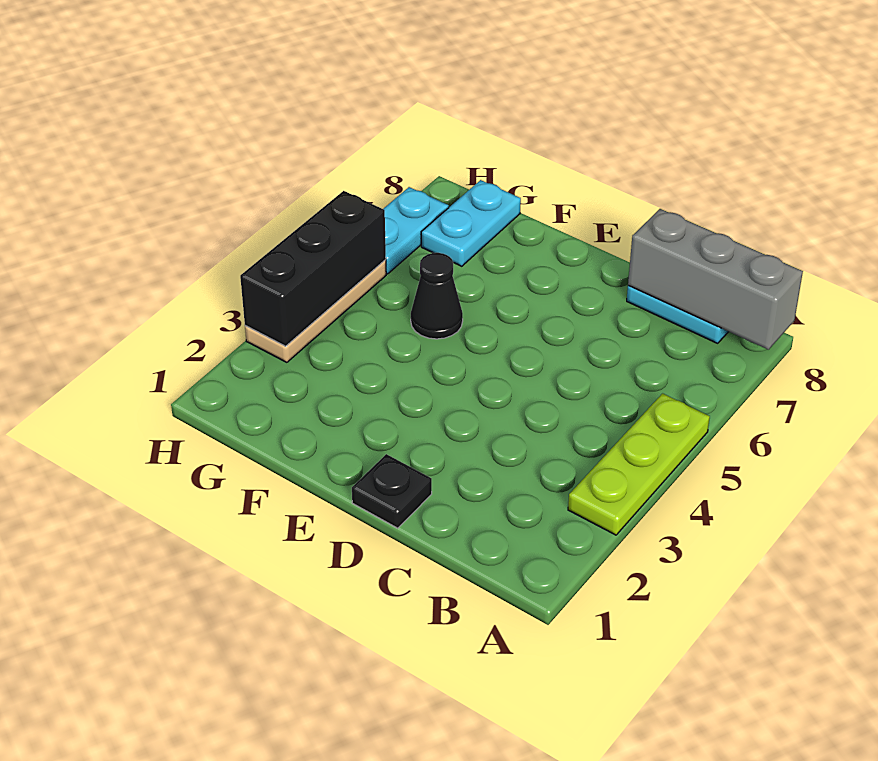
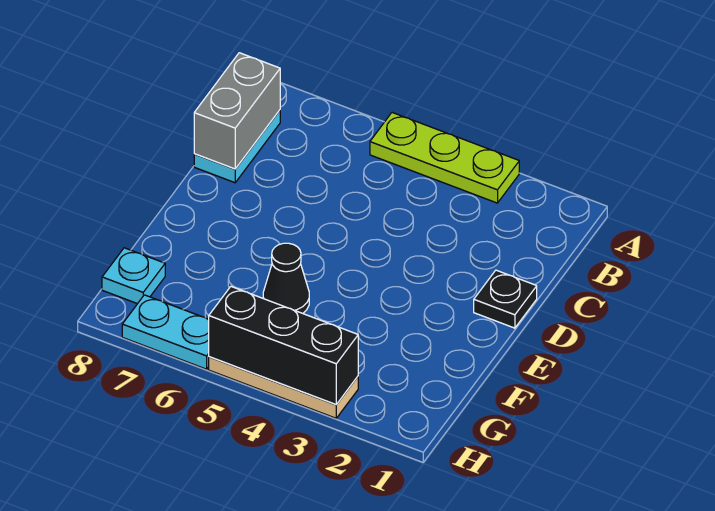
grey 1x3 brick [628,209,803,350] -> grey 1x2 brick [194,53,280,169]
cyan 1x2 plate [421,180,521,266] -> cyan 1x1 plate [102,248,165,304]

